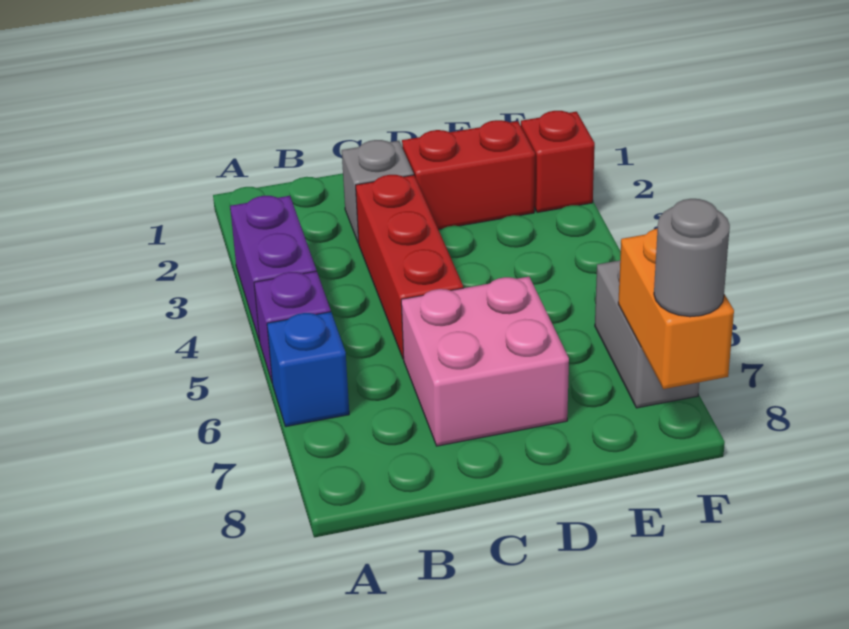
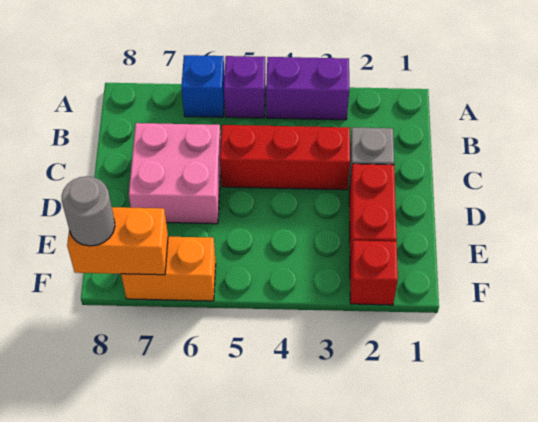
grey 1x2 brick [595,260,699,408] -> orange 1x2 brick [121,237,216,301]

